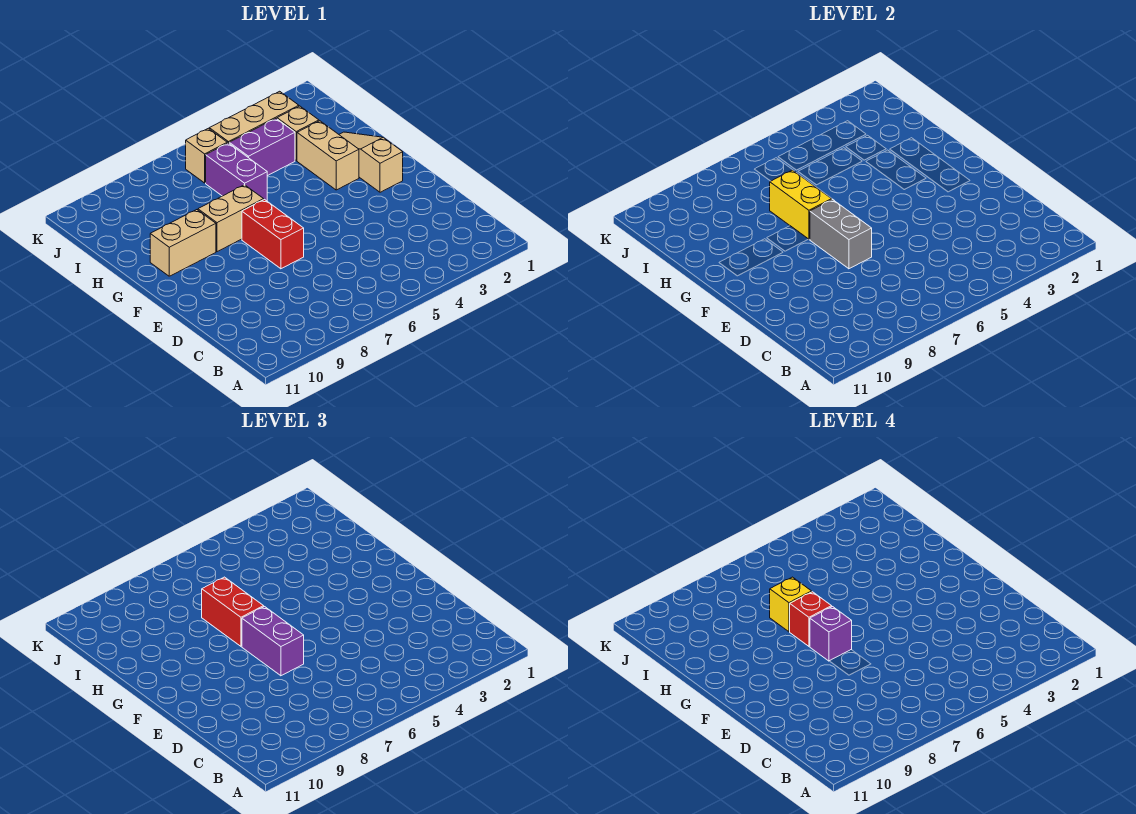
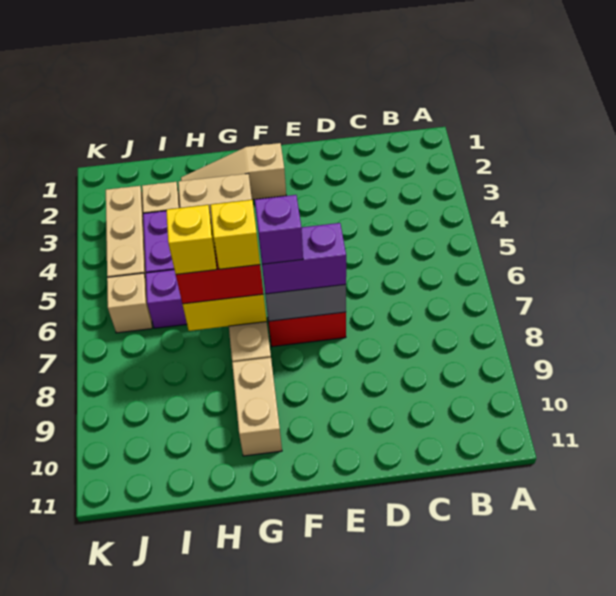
red 1x1 brick [789,592,832,646] -> yellow 1x1 brick [211,200,260,269]

